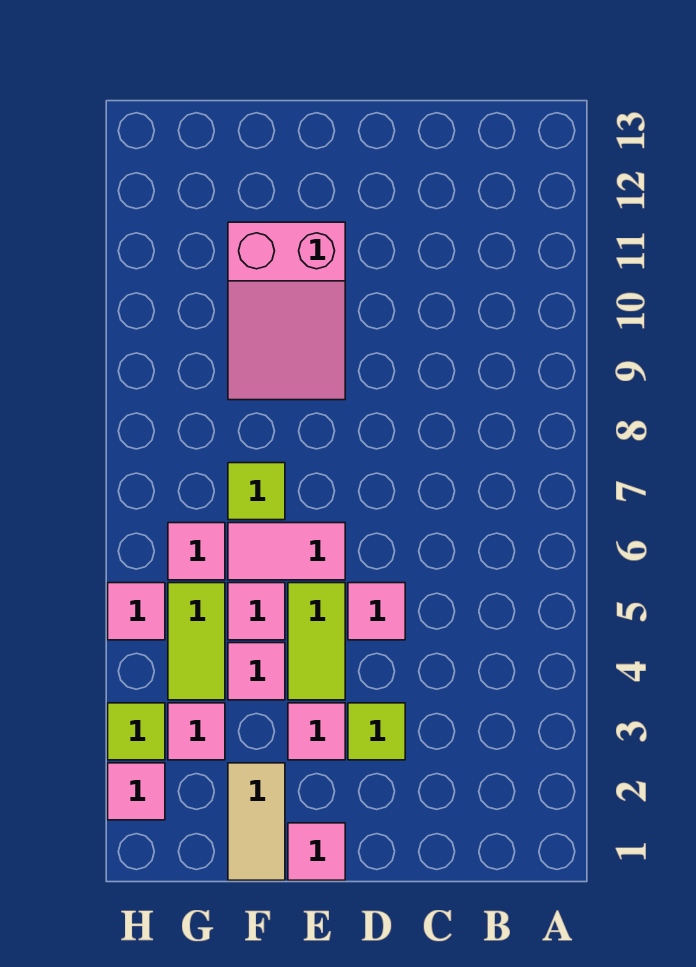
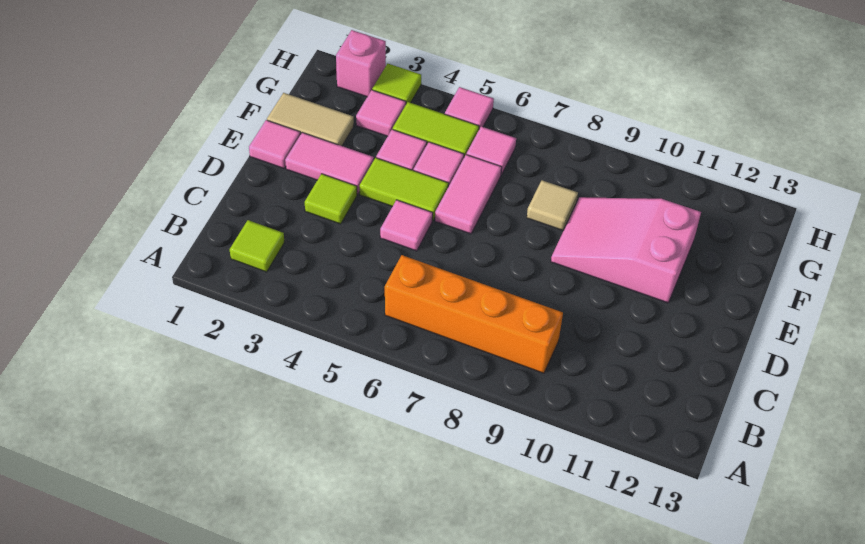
none -> orange 1x4 brick [385,255,563,373]
pink 1x1 tile [288,703,345,760] -> pink 1x2 tile [285,133,374,194]
lime 1x1 tile [228,463,285,520] -> lime 1x1 tile moved to [230,220,284,272]
none -> tan 1x1 tile [527,180,578,230]
pink 1x1 tile [108,763,165,820] -> pink 1x1 brick [336,30,386,97]

